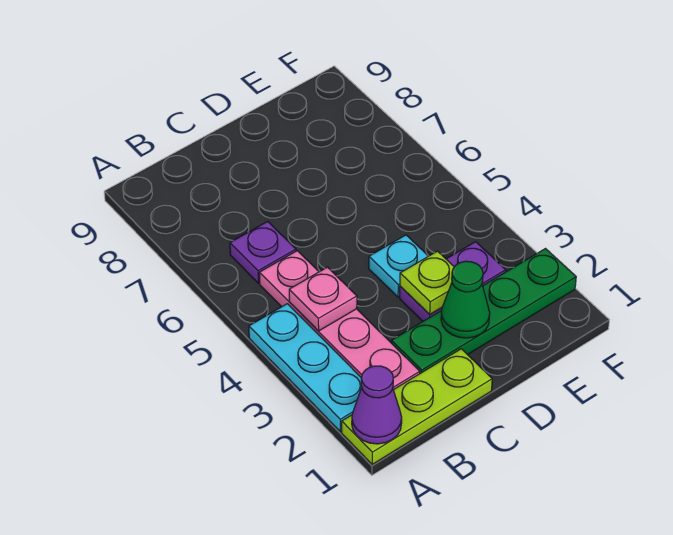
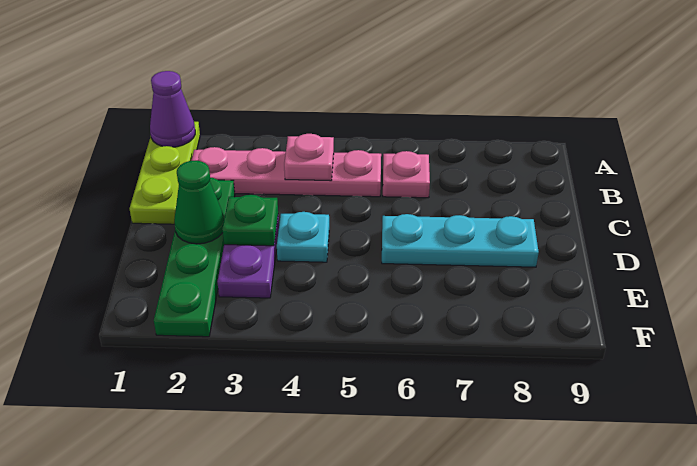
cyan 1x3 plate [249,304,362,432] -> cyan 1x3 plate moved to [382,214,539,267]
purple 1x1 plate [230,221,296,283] -> pink 1x1 plate [383,151,430,198]
lime 1x1 plate [400,251,454,314] -> green 1x1 plate [222,195,278,246]

